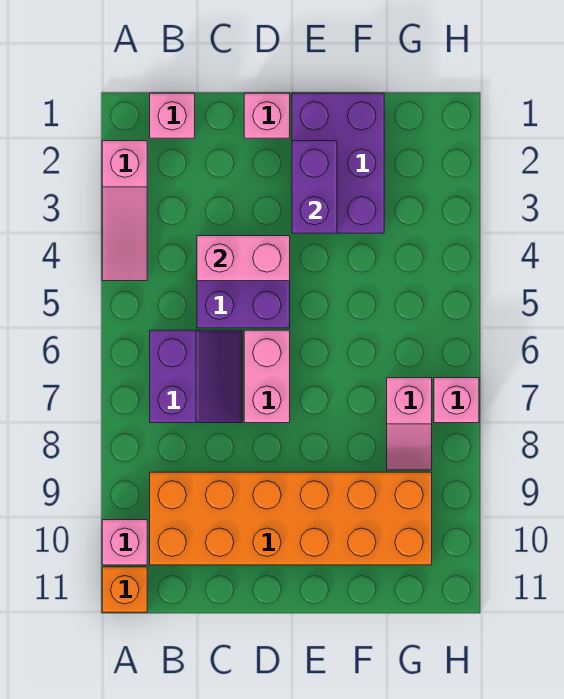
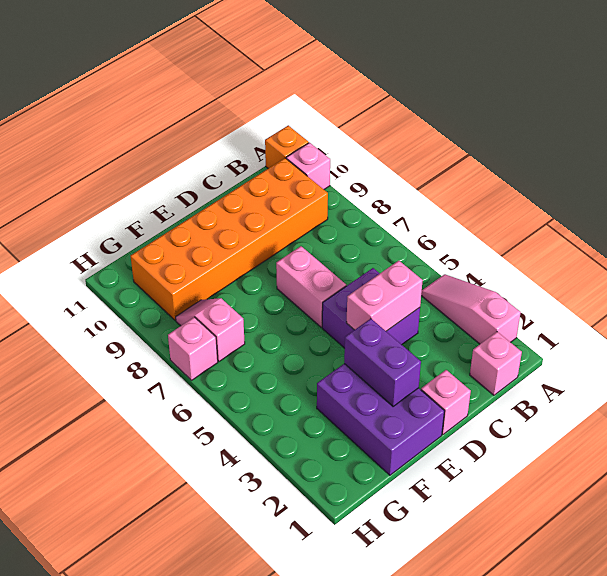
purple 2x2 slope [150,330,242,423] -> none

